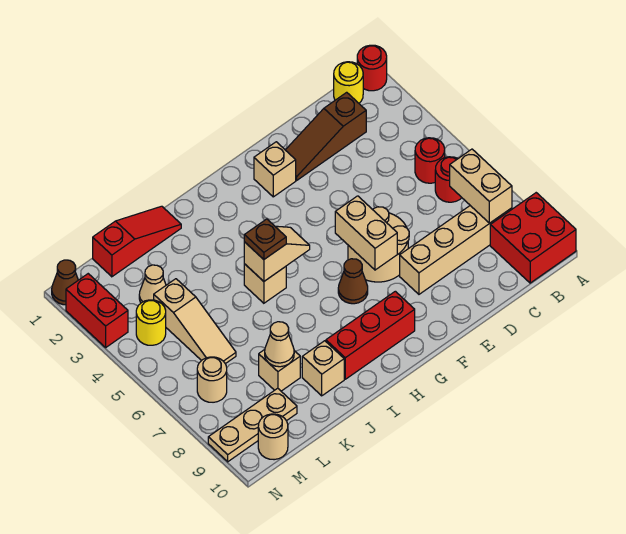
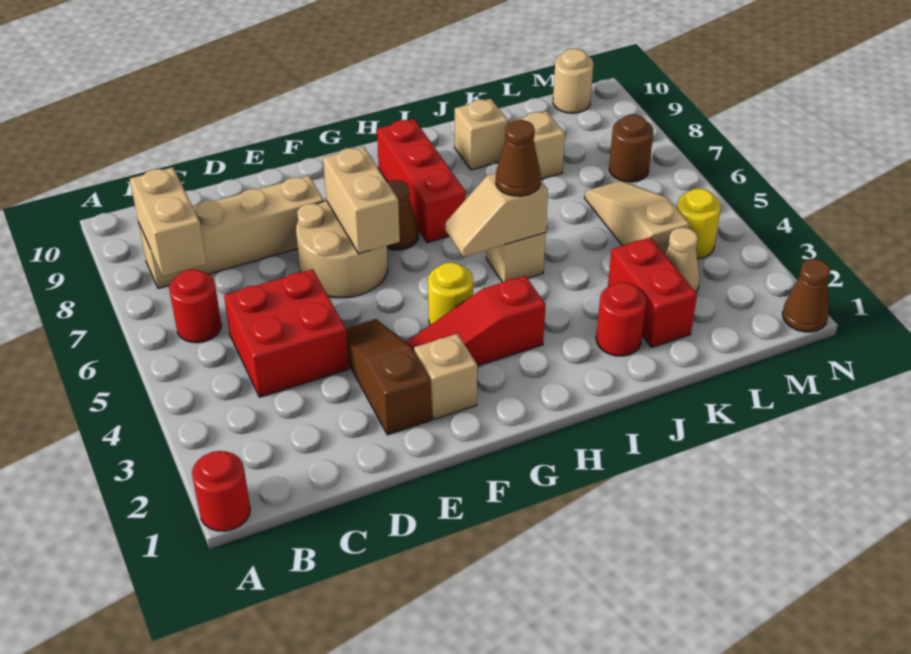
red 2x2 brick [490,193,576,283] -> red 2x2 brick moved to [224,269,349,397]
yellow 1x1 round brick [334,62,363,103] -> yellow 1x1 round brick moved to [428,262,473,325]
red 1x1 round brick [415,138,445,183] -> red 1x1 round brick moved to [596,282,646,356]
brown 1x3 slope [286,92,366,180] -> brown 1x3 slope turned to [346,319,431,435]
red 1x3 brick [326,291,415,379] -> red 1x3 brick turned to [377,119,466,243]
brown 1x1 plate [244,219,286,259] -> brown 1x1 cone [496,120,541,196]
red 1x3 slope [93,206,181,277] -> red 1x3 slope moved to [406,276,546,366]
tan 1x1 cone [265,322,294,367] -> none
tan 1x3 plate [208,388,297,462] -> none
tan 1x1 round brick [197,357,227,402] -> brown 1x1 round brick [609,115,653,182]
red 1x2 brick [66,274,128,347] -> red 1x2 brick moved to [608,237,697,347]

